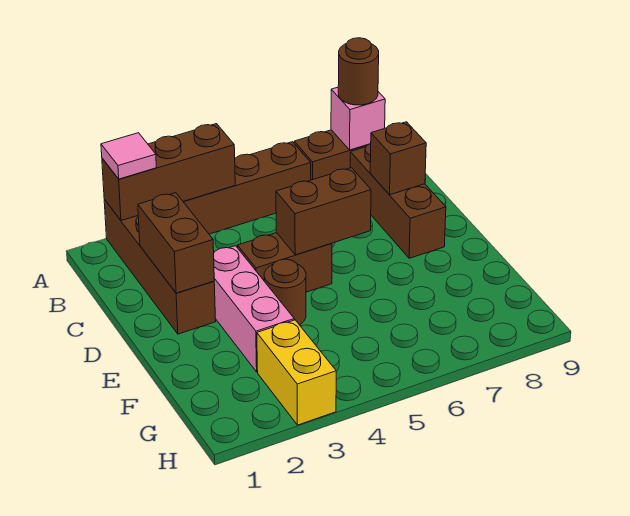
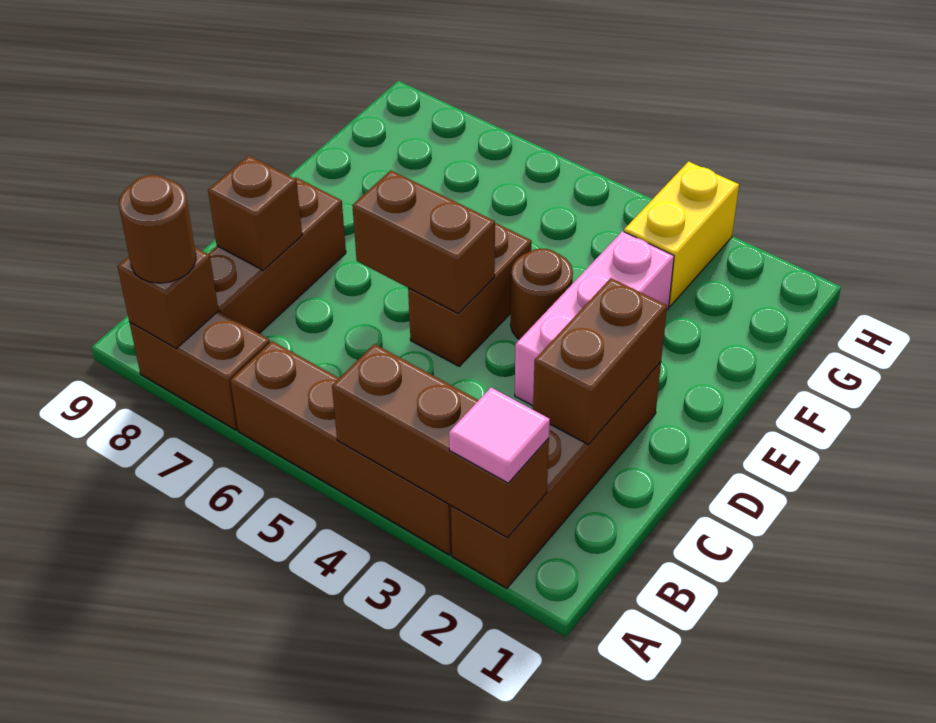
pink 1x1 brick [331,87,385,150] -> brown 1x1 brick [117,247,219,349]
brown 1x2 brick [237,233,332,292] -> brown 1x2 brick turned to [408,223,532,366]

